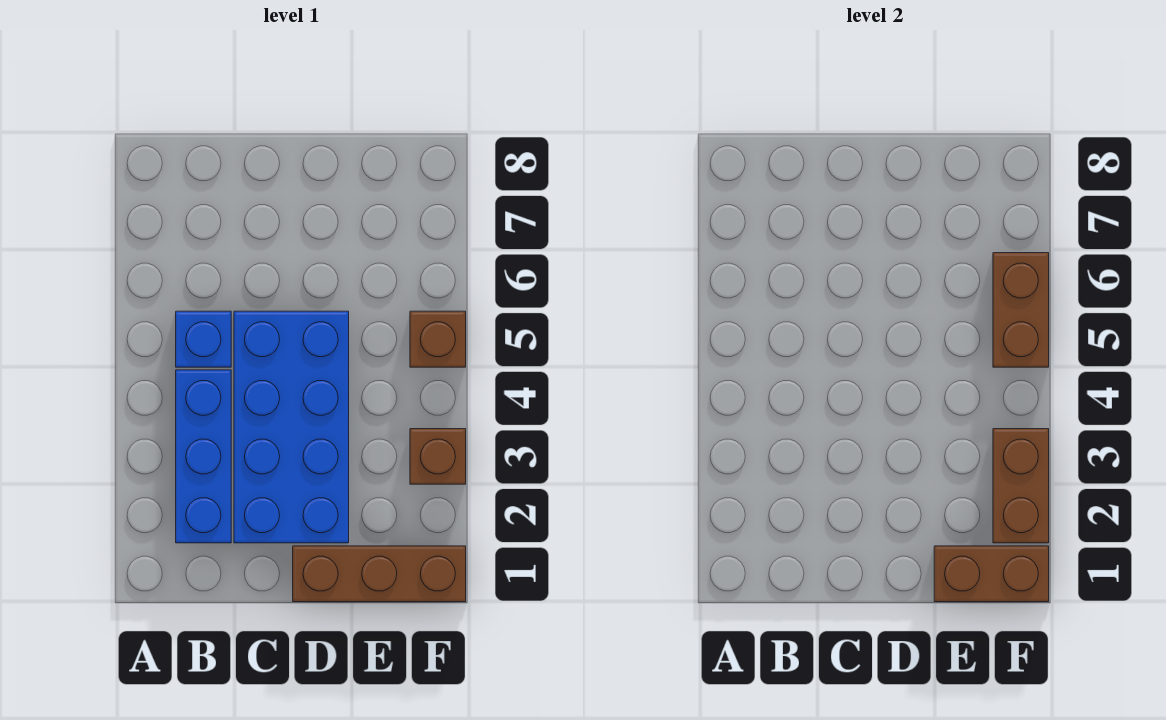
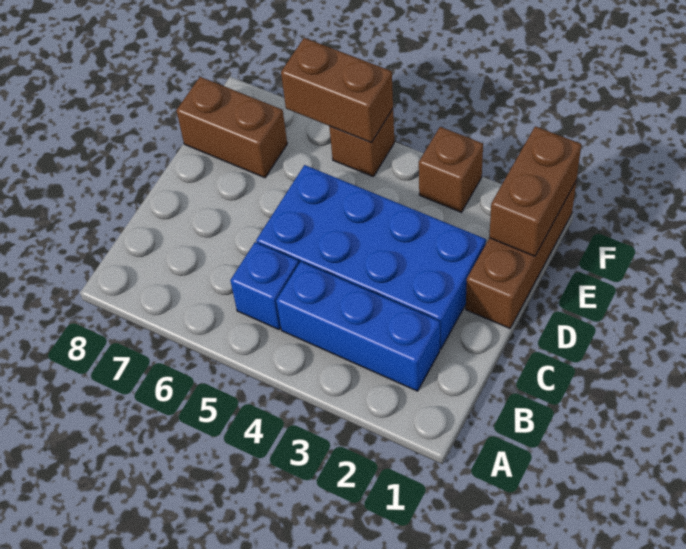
brown 1x2 brick [993,429,1049,543] -> brown 1x2 brick moved to [176,77,287,178]

